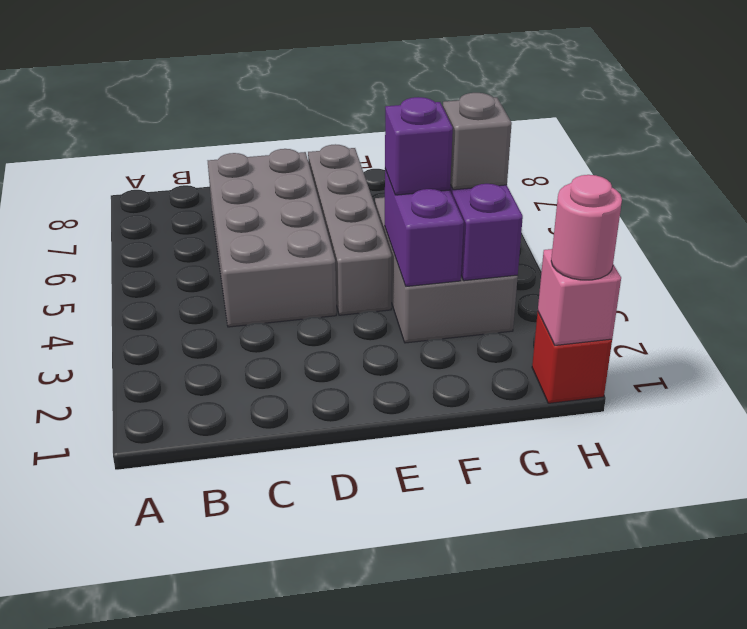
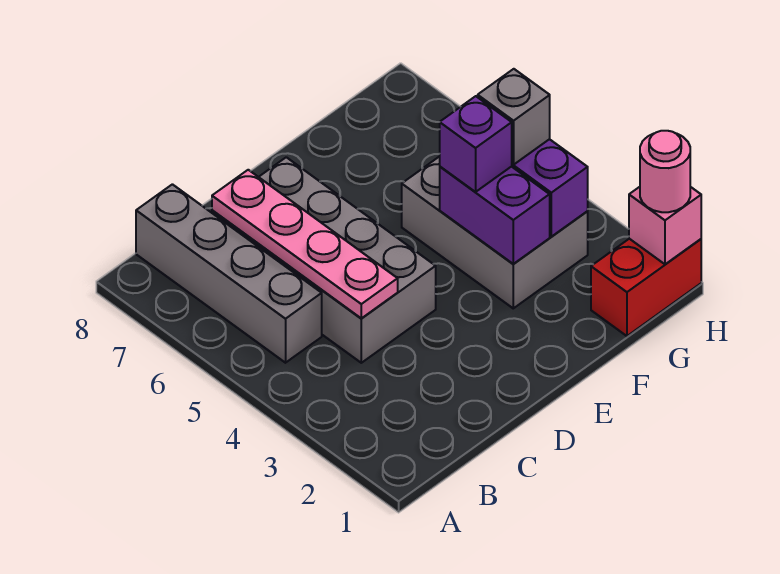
none -> pink 1x4 plate [212,170,398,318]
grey 1x4 brick [308,144,392,315] -> grey 1x4 brick moved to [136,184,322,363]
red 1x1 brick [532,312,612,403] -> red 1x2 brick [591,239,701,336]

